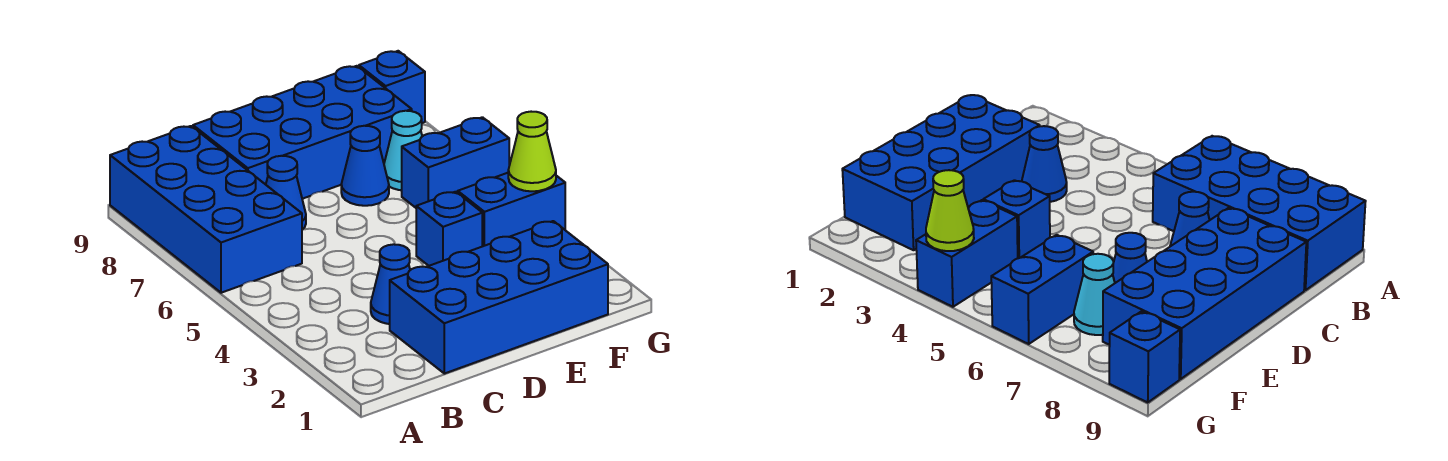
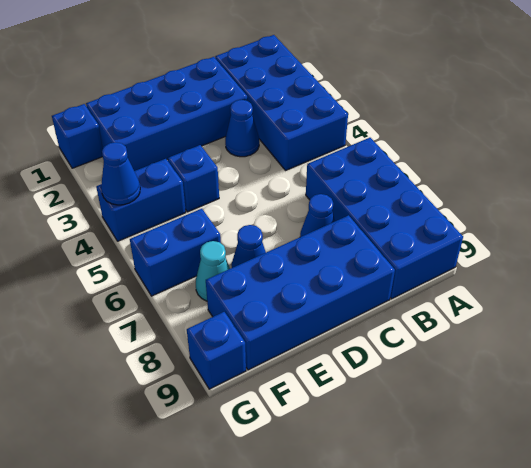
none -> blue 2x4 brick [215,35,348,171]
none -> blue 1x1 brick [52,104,103,168]
lime 1x1 cone [508,112,556,191] -> blue 1x1 cone [101,142,140,205]

